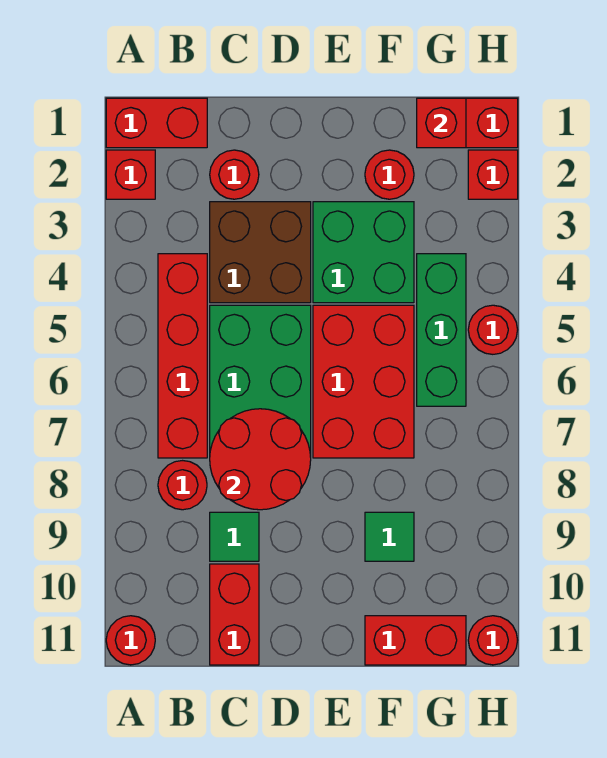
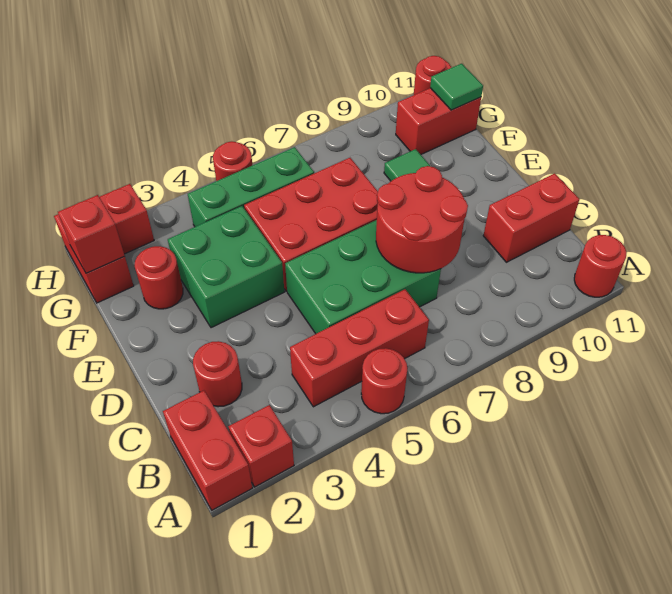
red 1x4 brick [158,254,207,458] -> red 1x3 brick [290,289,429,407]
red 1x1 round brick [158,461,207,510] -> red 1x1 round brick moved to [361,348,407,414]
brown 2x2 brick [210,202,311,303] -> none
green 1x1 tile [210,512,259,561] -> green 1x1 tile moved to [430,64,483,110]
red 1x2 brick [365,616,466,665] -> red 1x2 brick turned to [396,88,481,154]

